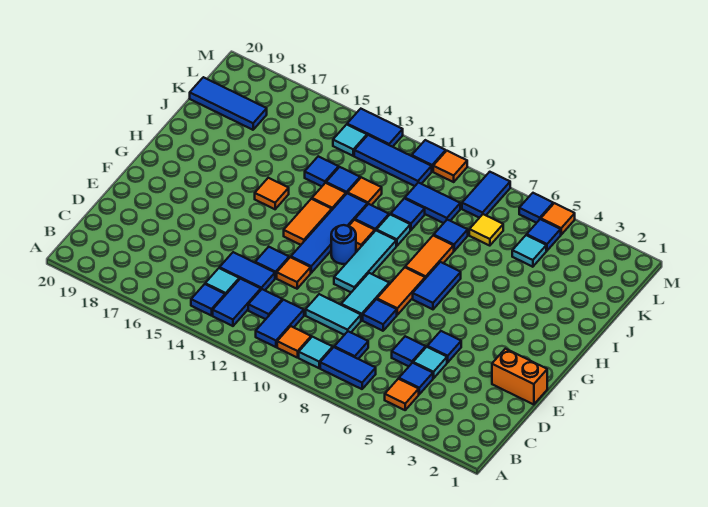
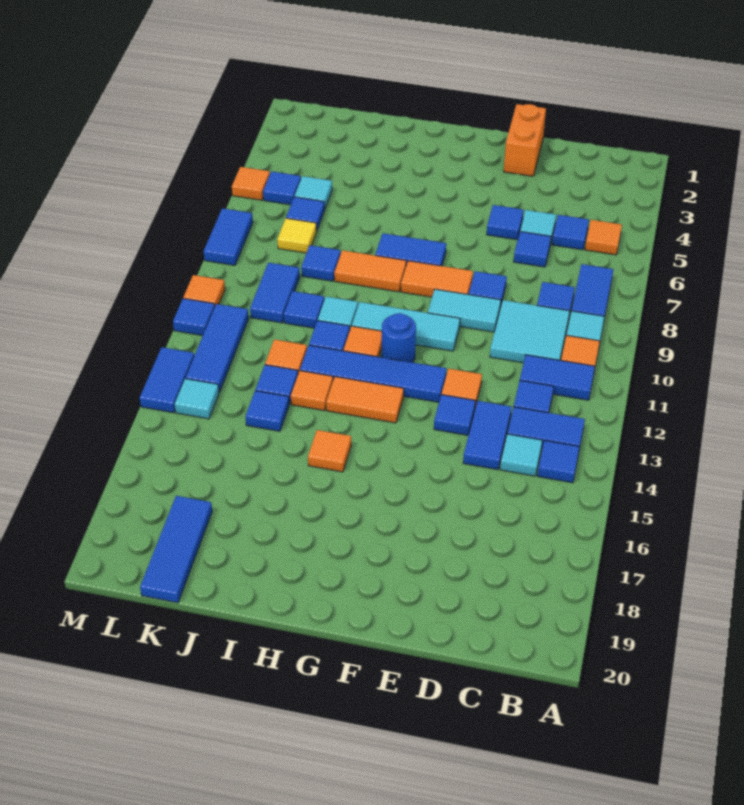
cyan 1x2 tile [306,294,361,335] -> cyan 2x2 tile [490,300,570,363]
blue 1x2 tile [462,172,510,218] -> blue 1x2 tile turned to [203,208,253,265]
blue 1x1 tile [519,193,553,223] -> blue 1x1 tile moved to [286,197,324,231]

